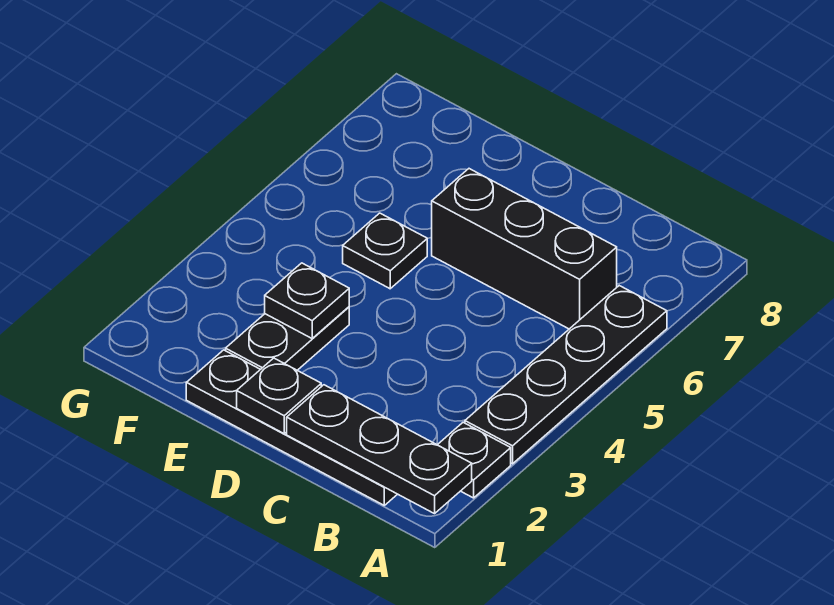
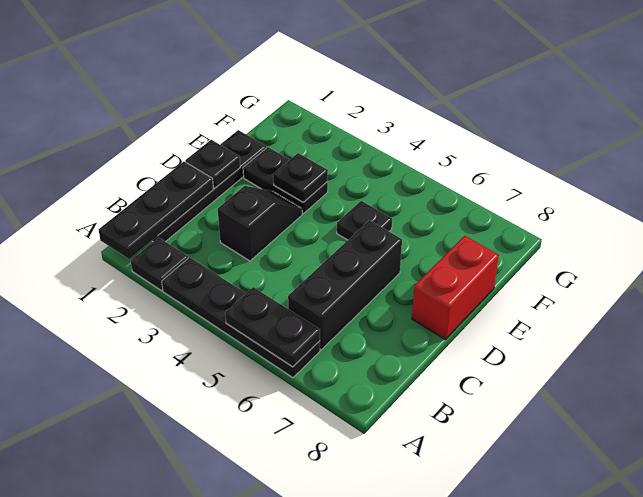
none -> black 1x2 plate [225,287,320,367]
none -> black 1x2 slope [218,186,302,261]
none -> red 1x2 brick [412,236,499,339]

